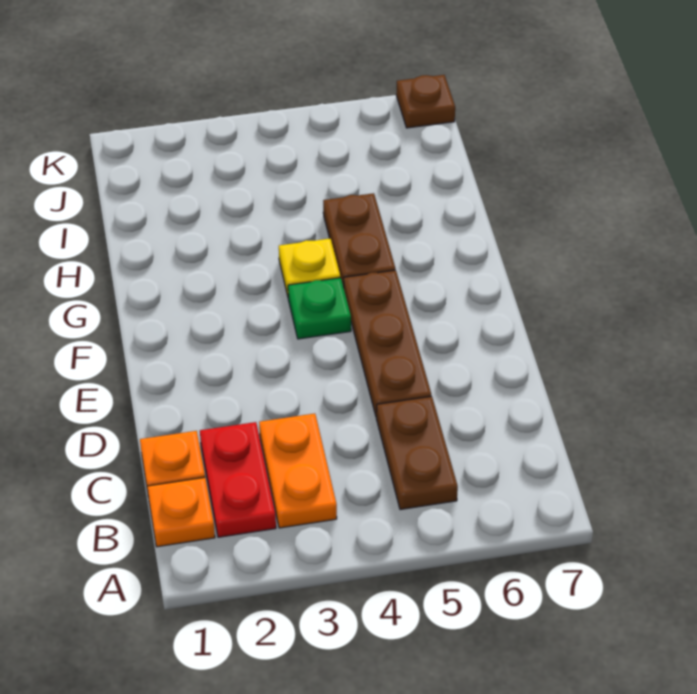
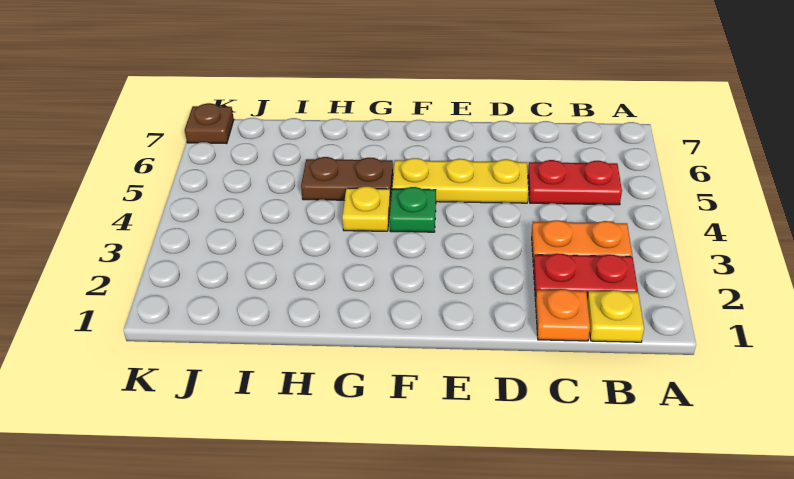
orange 1x1 plate [147,477,215,547] -> yellow 1x1 plate [587,290,644,342]
brown 1x2 plate [376,396,458,510] -> red 1x2 plate [528,160,622,205]
brown 1x3 plate [344,270,431,417] -> yellow 1x3 plate [392,158,528,203]

